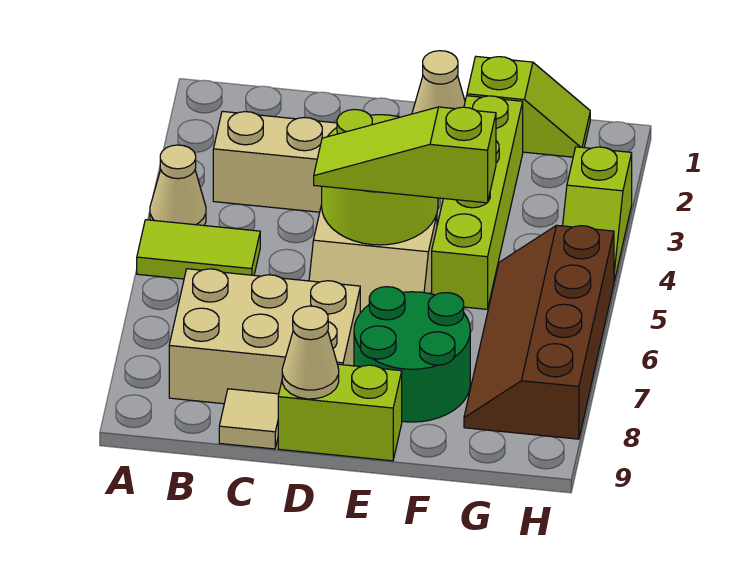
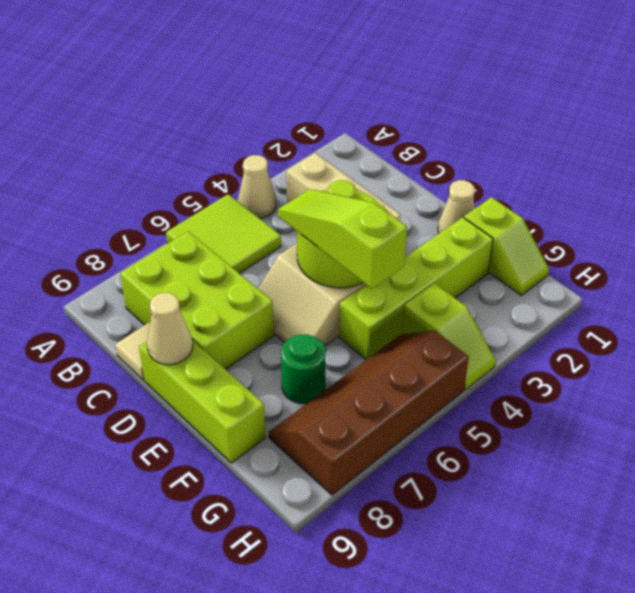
lime 1x2 tile [137,220,260,279] -> lime 2x2 tile [166,194,281,274]
tan 2x3 brick [169,269,360,404] -> lime 2x3 brick [120,231,274,369]
lime 1x2 brick [278,364,402,461] -> lime 1x3 brick [139,340,266,463]
green 2x2 round brick [354,287,470,422] -> green 1x1 round brick [281,335,326,403]
lime 1x2 slope [563,147,632,281] -> lime 1x2 slope turned to [402,283,496,390]

